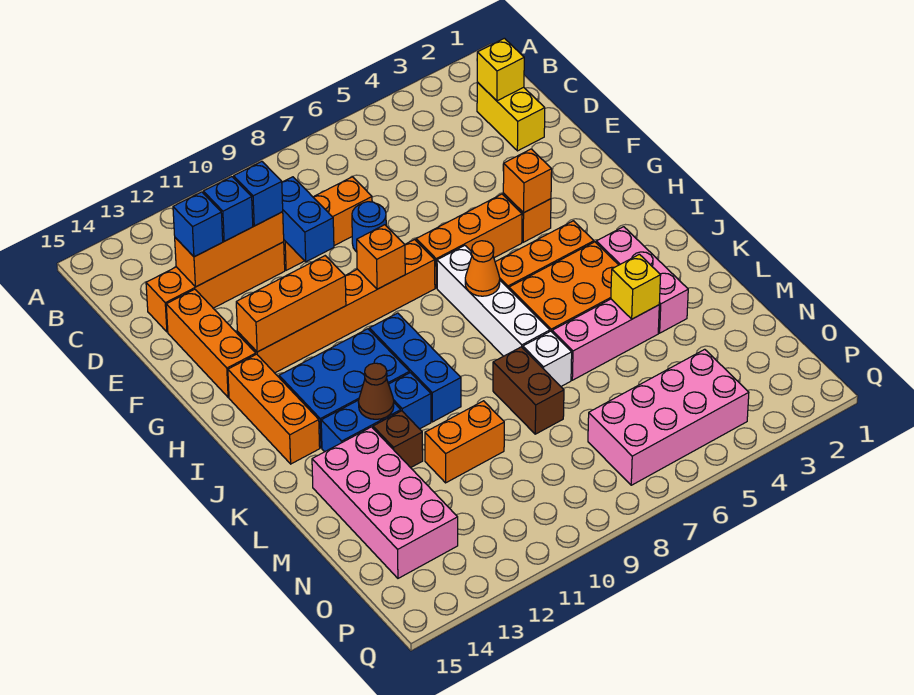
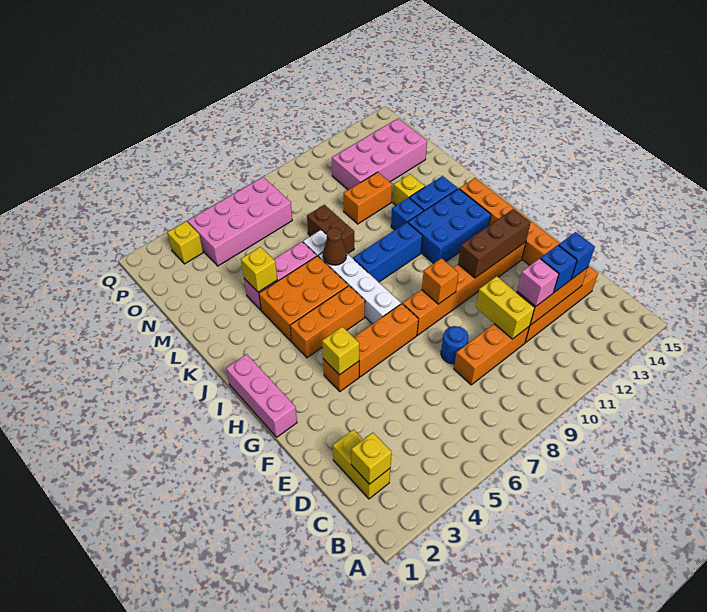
blue 1x2 brick [282,177,334,262] -> yellow 1x2 brick [476,276,535,339]
blue 1x1 brick [234,162,283,226] -> pink 1x1 brick [517,259,559,306]
orange 1x1 brick [503,149,552,213] -> yellow 1x1 brick [322,327,359,375]
orange 1x3 brick [236,256,346,352] -> brown 1x3 brick [458,209,531,278]
orange 1x1 cone [465,241,500,296] -> none
blue 1x3 brick [369,313,461,422] -> blue 1x3 brick turned to [353,223,422,282]
pink 1x3 brick [596,227,688,333] -> pink 1x3 brick moved to [226,354,297,437]
brown 1x1 cone [358,363,394,419] -> brown 1x1 cone moved to [323,228,347,265]
brown 1x1 brick [373,411,423,468] -> yellow 1x1 brick [393,174,425,205]
pink 2x4 brick [312,427,458,578] -> pink 2x4 brick turned to [332,118,427,190]
none -> yellow 1x1 brick [167,221,203,264]

